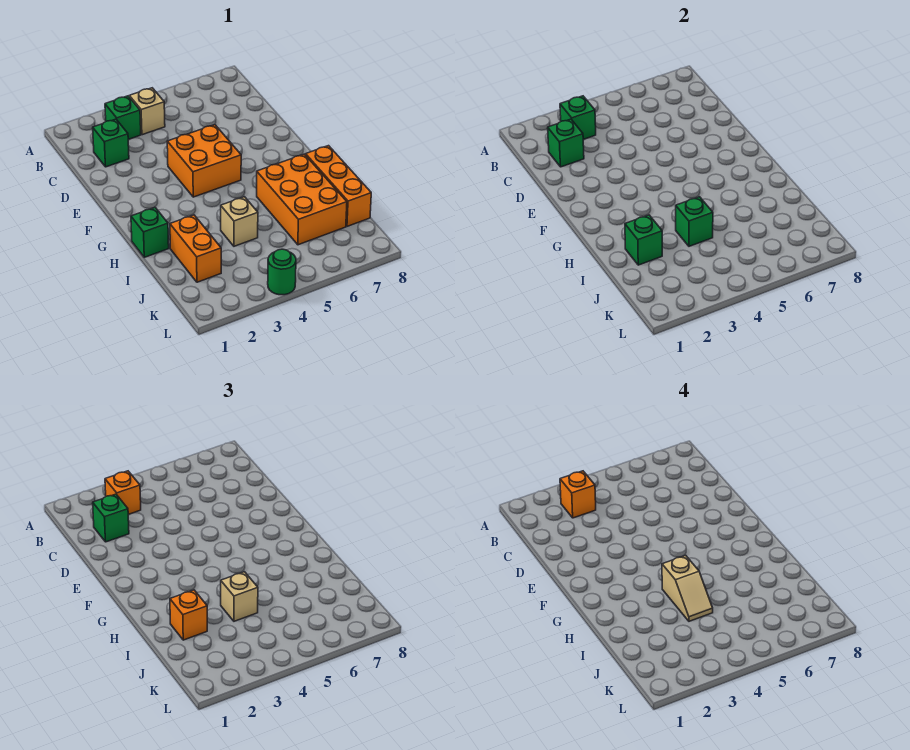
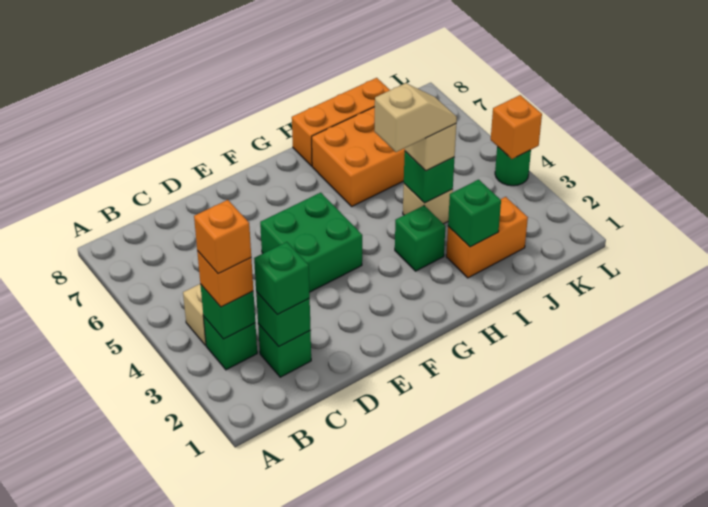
orange 2x2 brick [167,125,241,197] -> green 2x2 brick [260,193,362,292]
green 1x1 brick [131,208,169,257] -> green 1x1 brick moved to [395,206,445,271]
orange 1x1 brick [170,590,207,640] -> orange 1x1 brick moved to [491,95,542,159]

